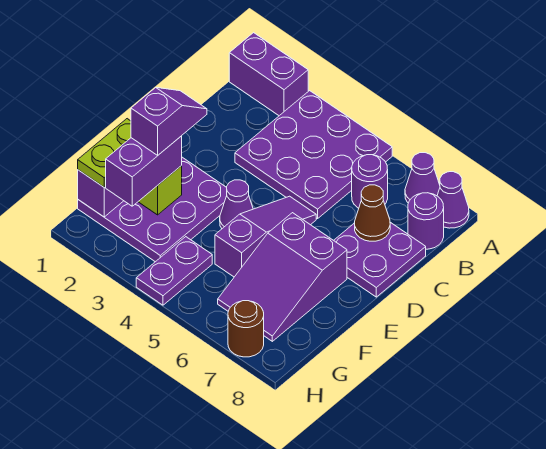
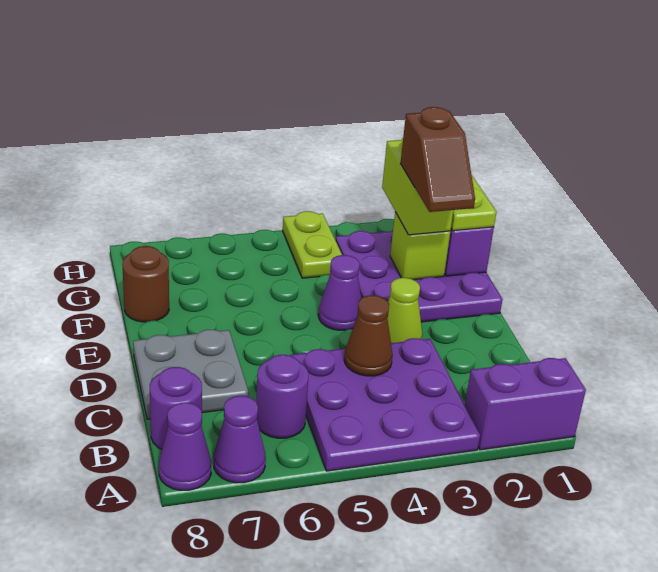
purple 2x2 plate [334,222,426,297] -> grey 2x2 plate [133,330,249,419]
brown 1x1 cone [355,185,390,241] -> brown 1x1 cone moved to [344,295,393,376]
none -> lime 1x1 cone [387,278,423,343]
purple 1x3 slope [215,196,316,277] -> none
purple 1x2 slope [131,88,207,155] -> brown 1x2 slope [400,107,475,212]
purple 2x3 slope [218,213,347,341] -> none
purple 1x2 brick [105,136,182,206] -> lime 1x2 brick [382,138,453,235]
purple 1x2 plate [136,237,212,305] -> lime 1x2 plate [283,211,342,278]
brown 1x1 round brick [228,301,264,357] -> brown 1x1 round brick moved to [122,246,169,322]

